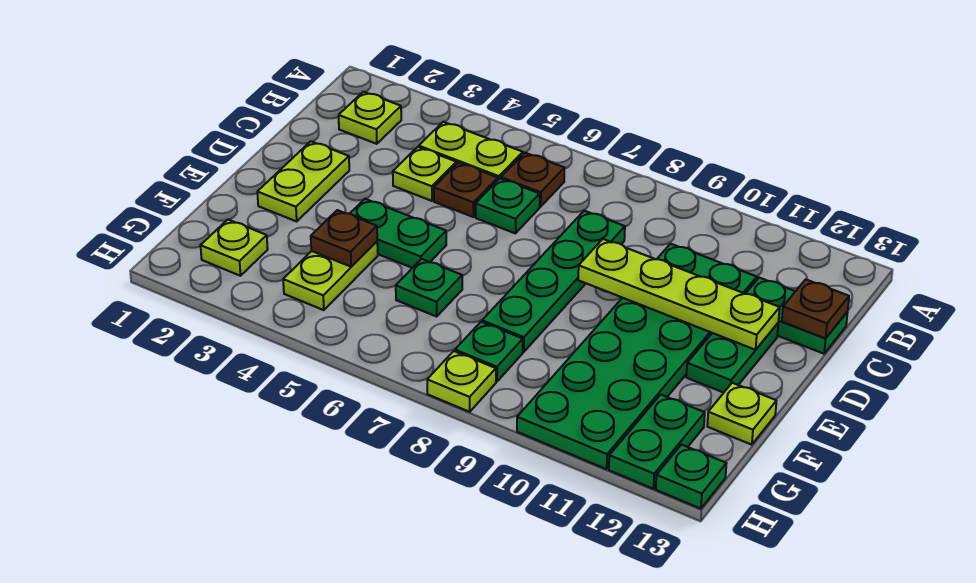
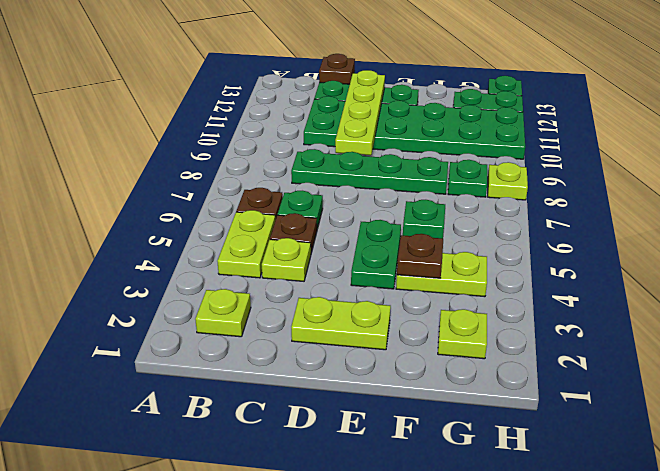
lime 1x1 plate [707,383,776,445] -> none

